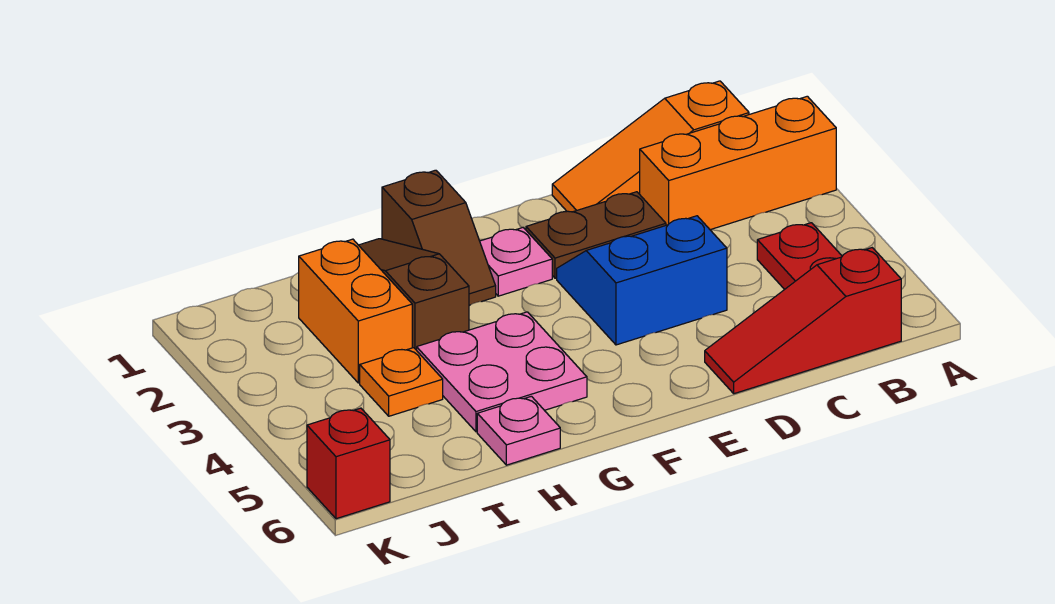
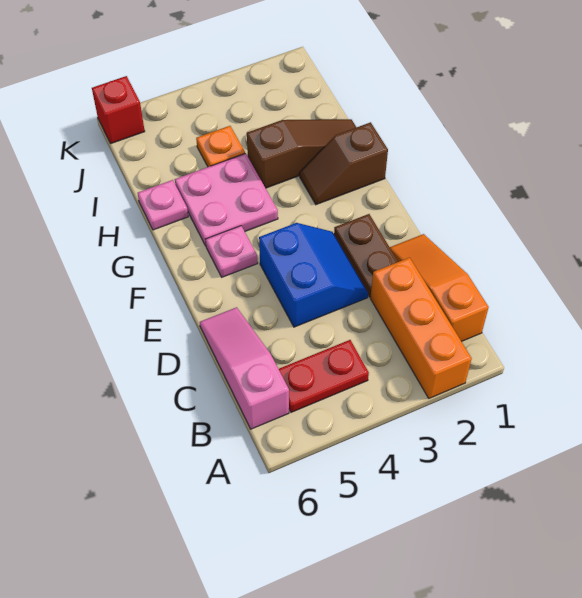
red 1x3 slope [705,248,901,394] -> pink 1x3 slope [200,307,289,429]
pink 1x1 plate [480,228,552,296] -> pink 1x1 plate moved to [206,226,258,277]
orange 1x2 brick [299,239,412,383] -> none

